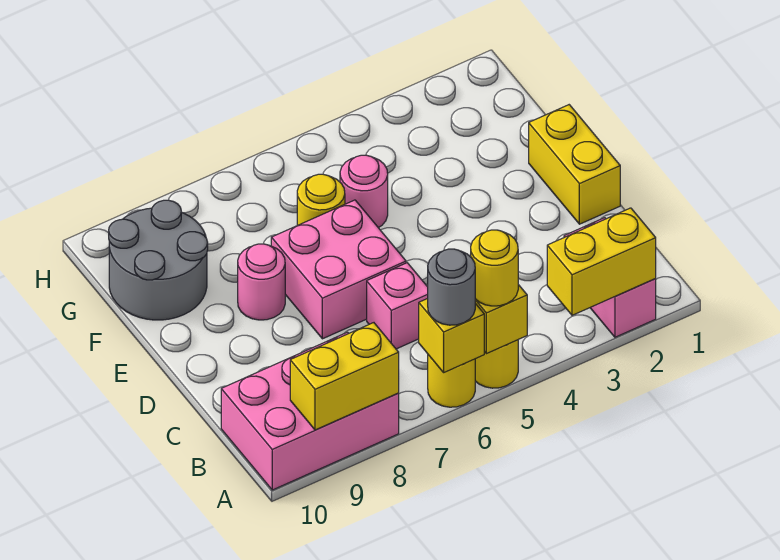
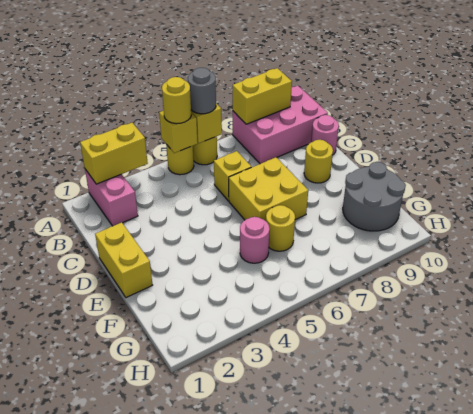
pink 1x1 brick [367,263,428,349] -> yellow 1x1 brick [214,151,251,201]
pink 2x2 brick [271,200,406,339] -> yellow 2x2 brick [229,157,308,221]
none -> yellow 1x1 round brick [304,140,333,183]
pink 1x1 round brick [238,244,285,320] -> pink 1x1 round brick moved to [311,115,339,155]

